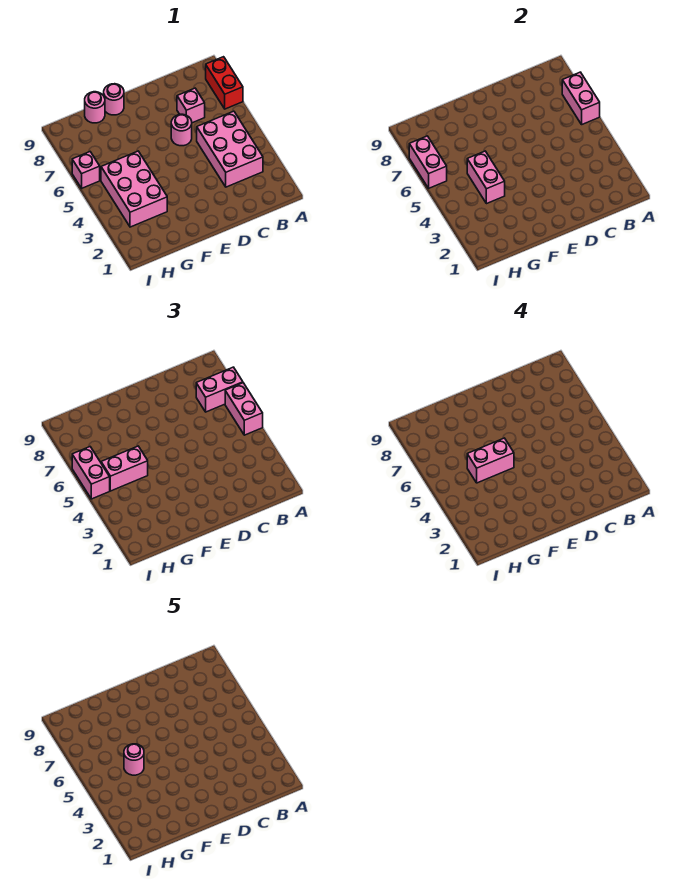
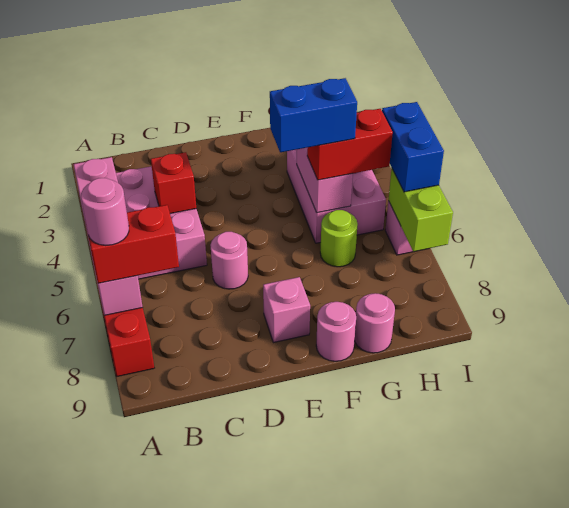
pink 1x2 brick [196,367,243,412] -> red 1x2 brick [88,205,179,283]
none -> red 1x1 brick [151,152,196,214]
pink 1x1 brick [177,88,205,123] -> pink 1x1 brick moved to [263,277,310,343]
pink 1x2 brick [467,438,514,483] -> blue 1x2 brick [270,78,357,152]
pink 1x2 brick [101,446,148,491] -> red 1x2 brick [307,109,393,180]
pink 1x1 round brick [124,744,144,775] -> pink 1x1 round brick moved to [81,178,129,245]
none -> lime 1x1 round brick [320,210,358,267]
pink 1x2 brick [72,447,110,499] -> blue 1x2 brick [382,102,444,192]
pink 1x2 brick [409,136,447,188] -> lime 1x2 brick [388,169,453,252]

